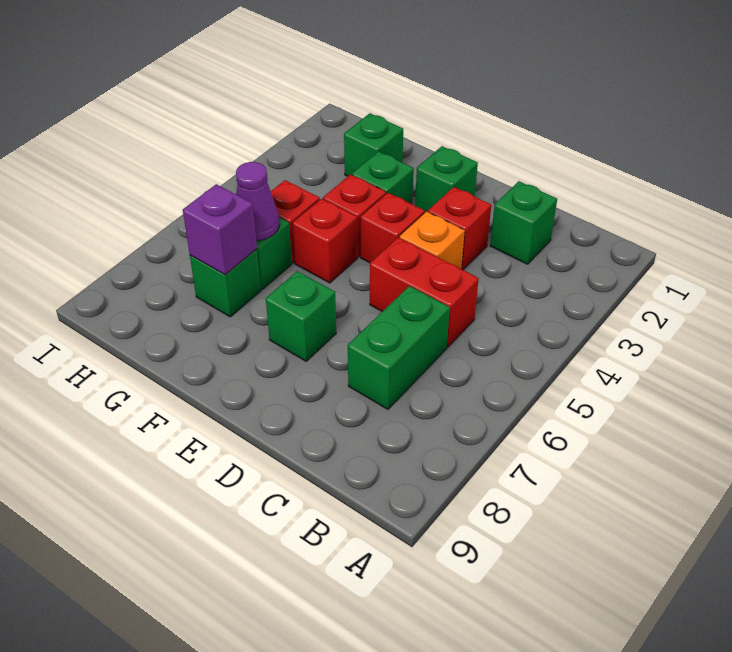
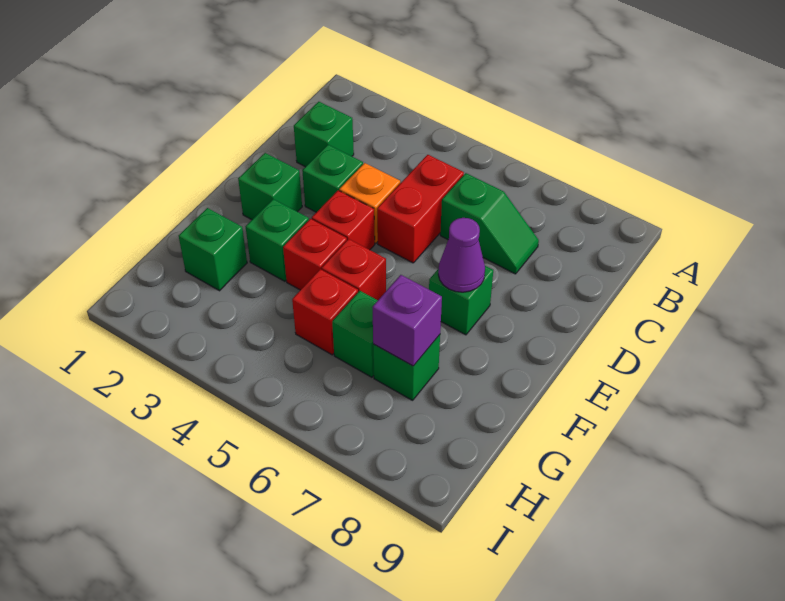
green 1x2 brick [348,286,450,409] -> green 1x2 slope [440,173,539,274]
red 1x1 brick [428,187,491,270] -> green 1x1 brick [302,145,363,212]
purple 1x1 cone [236,162,279,241] -> purple 1x1 cone moved to [438,218,485,292]

